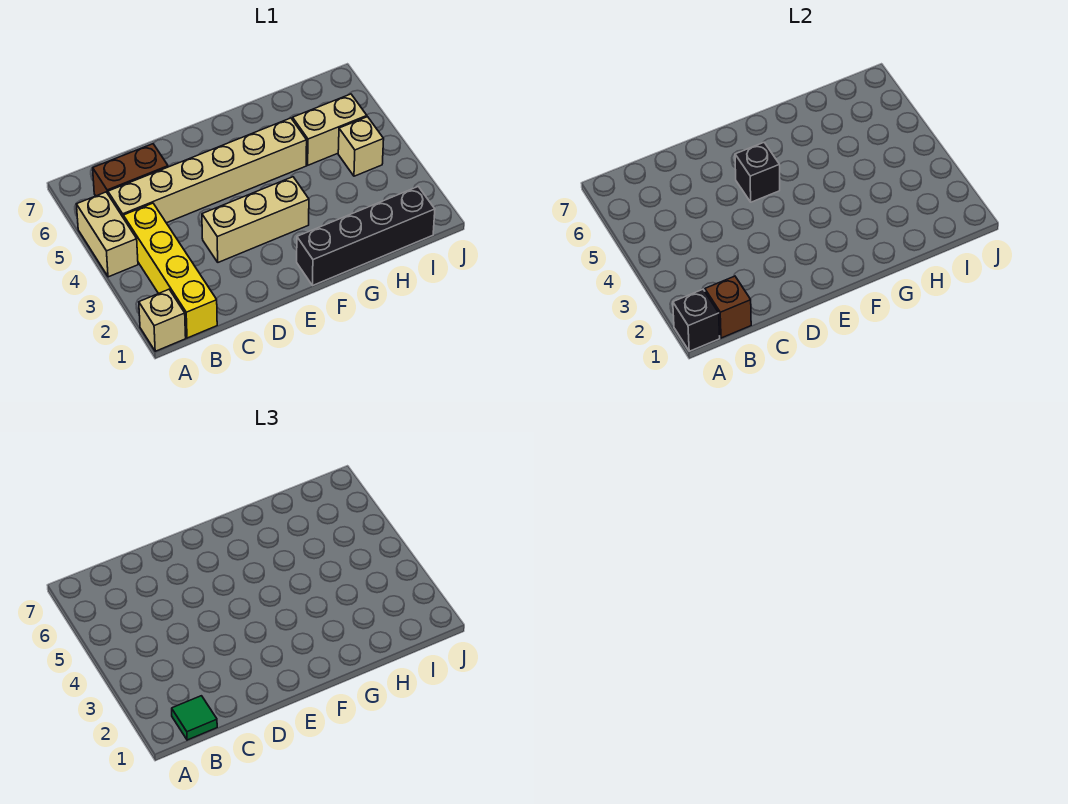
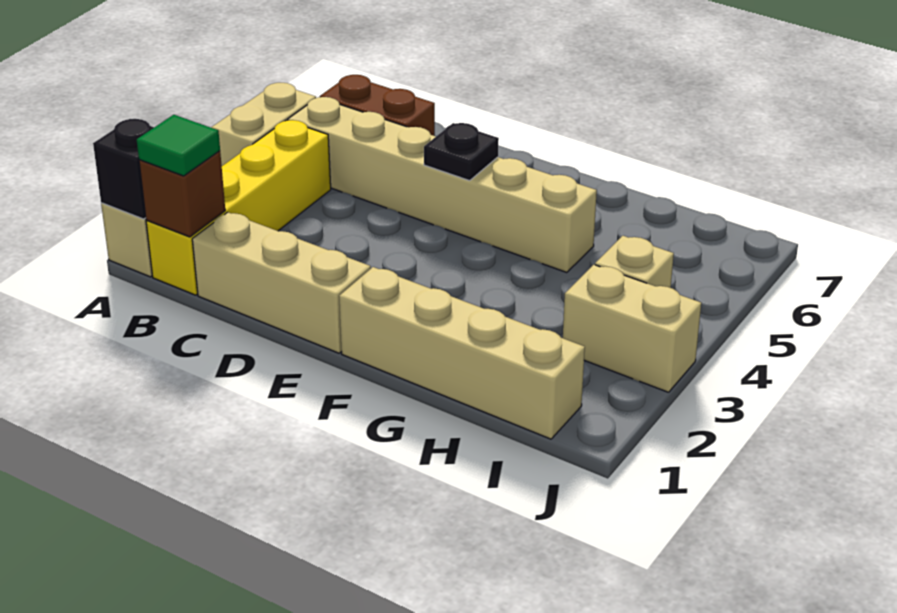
tan 1x3 brick [202,177,309,262] -> tan 1x3 brick moved to [192,212,371,353]
black 1x1 brick [735,142,780,202] -> black 1x1 plate [424,123,499,181]
black 1x4 brick [297,187,435,286] -> tan 1x4 brick [339,267,585,439]
tan 1x2 brick [293,94,367,165] -> tan 1x2 brick moved to [563,265,701,392]

